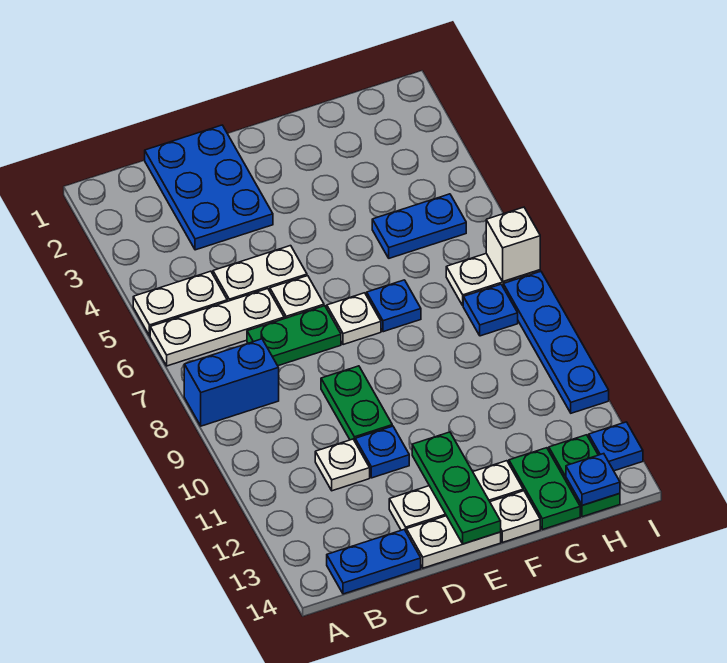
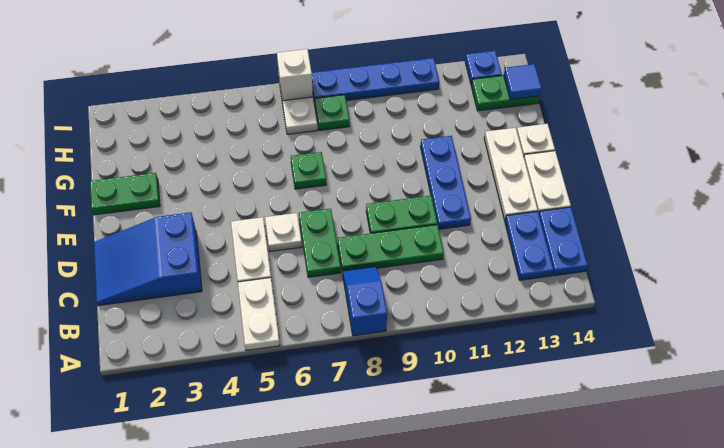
white 1x3 plate [150,289,284,366] -> none
blue 1x2 brick [184,339,279,426] -> blue 1x2 slope [343,267,387,336]
blue 2x3 plate [145,125,273,250] -> blue 2x3 slope [94,212,202,306]
white 1x1 plate [315,439,370,491] -> none
blue 1x1 plate [355,426,409,478] -> blue 1x3 plate [420,136,471,229]
white 1x1 plate [327,293,381,345] -> none
green 1x3 plate [412,432,501,544] -> green 1x3 plate moved to [338,225,444,272]
blue 1x1 plate [367,280,421,332] -> green 1x1 plate [291,152,326,189]
blue 1x2 plate [372,194,466,258] -> blue 1x2 plate moved to [505,211,554,280]
green 1x2 plate [509,448,580,530] -> green 1x2 plate moved to [90,173,160,215]
blue 1x1 plate [463,284,518,336] -> green 1x1 plate [315,95,350,130]
blue 1x1 plate [566,454,620,505] -> blue 1x1 tile [504,64,542,100]

